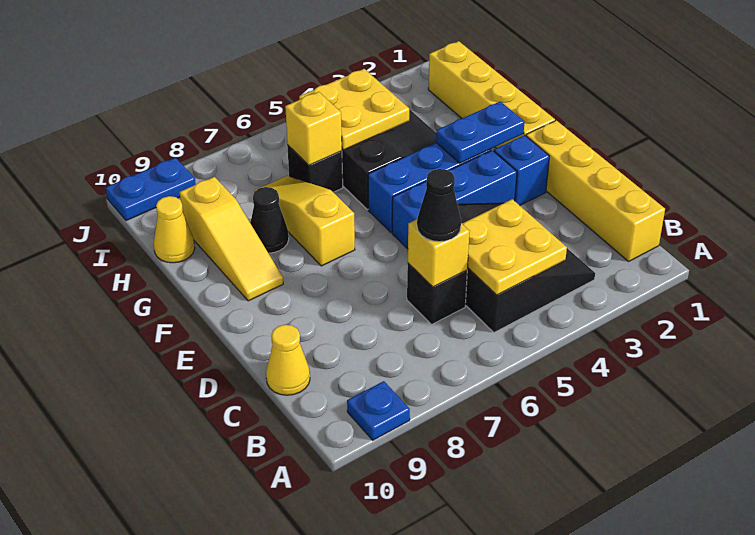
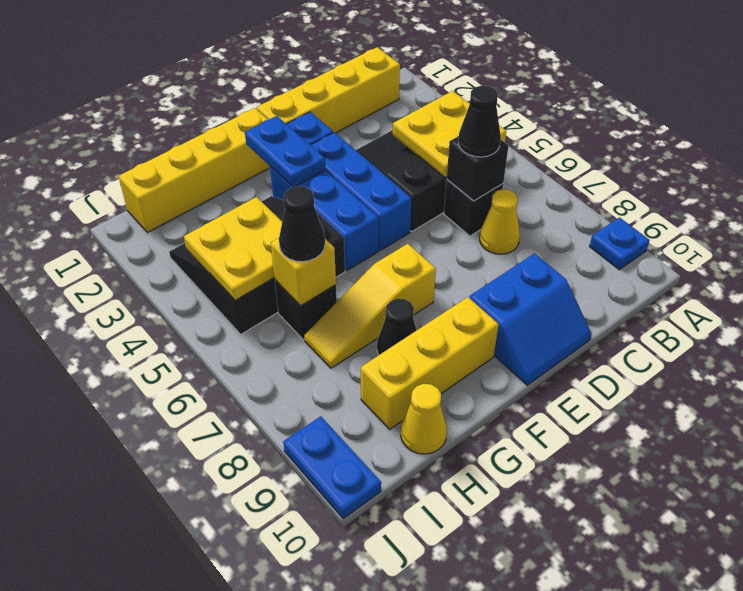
yellow 1x1 brick [408,219,470,287] -> black 1x1 brick [447,136,508,201]
yellow 1x1 cone [266,325,310,395] -> yellow 1x1 cone moved to [480,189,520,254]
none -> blue 2x2 slope [470,254,592,385]
yellow 1x3 slope [180,177,283,301] -> yellow 1x3 brick [361,297,499,429]
none -> black 1x1 cone [279,186,325,262]

